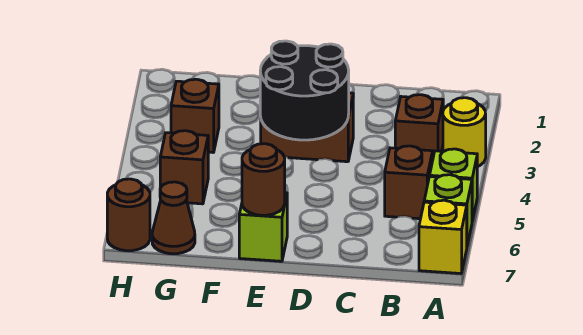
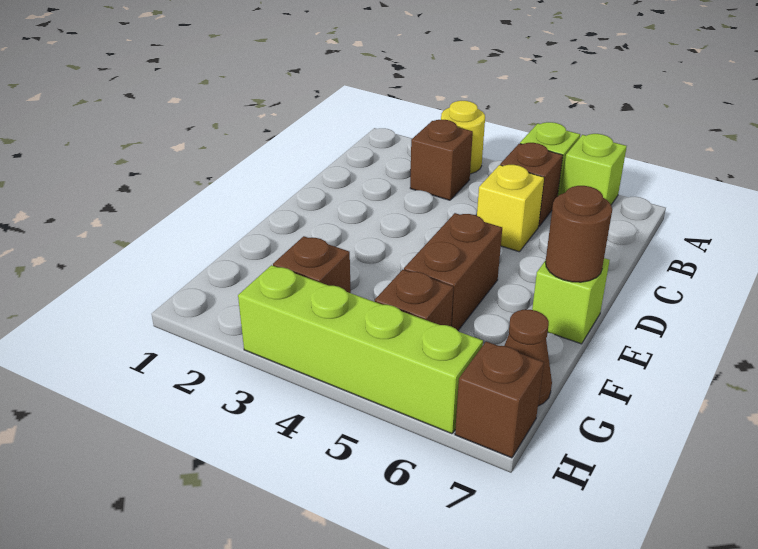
yellow 1x1 brick [419,200,467,274] -> yellow 1x1 brick moved to [477,165,544,252]
brown 1x2 brick [261,93,353,162] -> brown 1x2 brick moved to [404,213,502,330]
black 2x2 round brick [260,41,349,140] -> none
none -> lime 1x4 brick [238,265,483,434]
brown 1x1 round brick [107,179,150,251] -> brown 1x1 brick [455,342,544,458]

